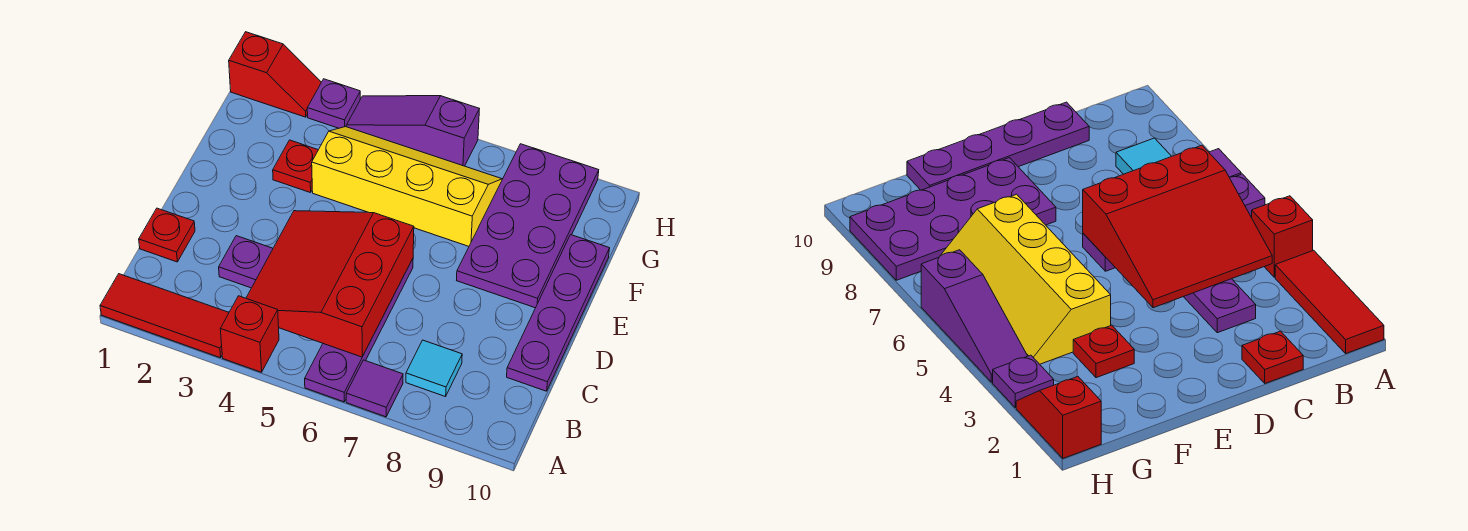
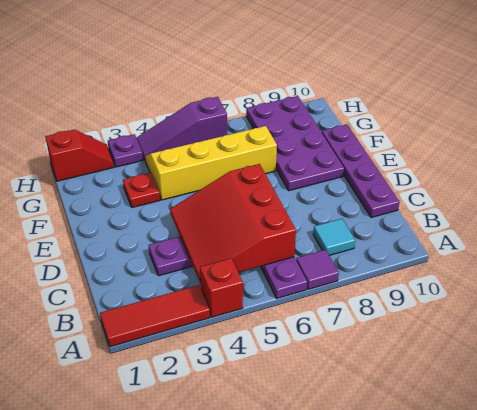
red 1x1 plate [139,208,195,262] -> none

